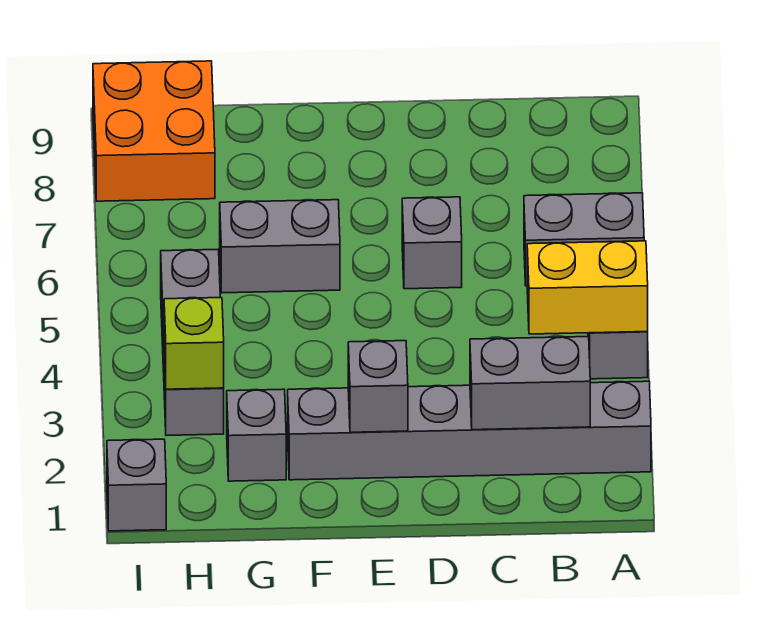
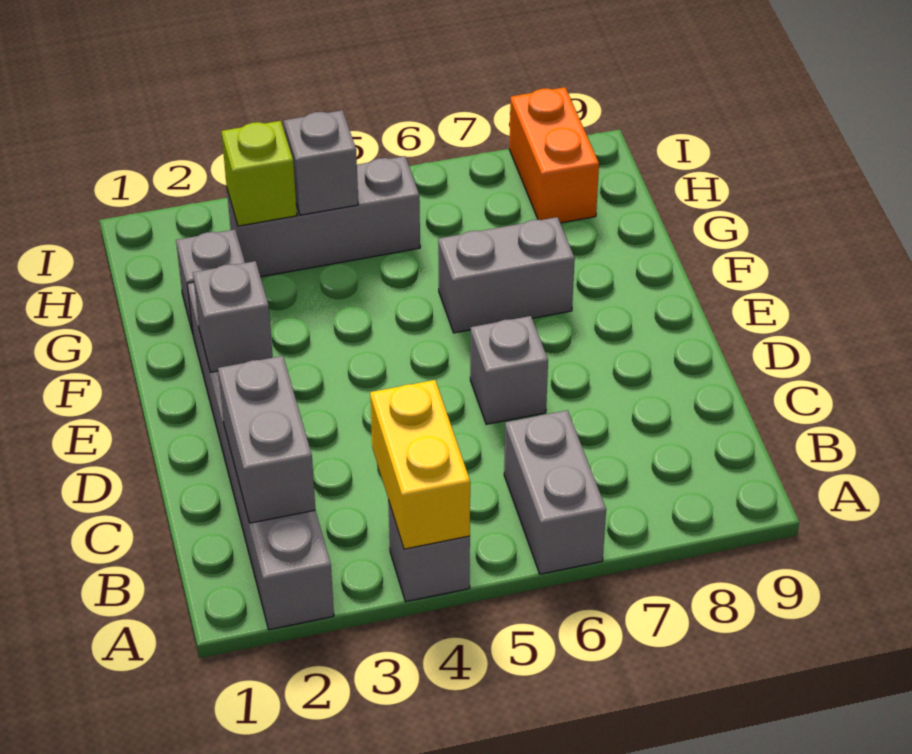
grey 1x2 brick [220,200,340,293] -> grey 1x2 brick turned to [438,217,575,333]
orange 2x2 brick [93,61,215,201] -> orange 1x2 brick [509,87,599,223]
grey 1x1 brick [107,439,166,531] -> grey 1x1 brick moved to [284,110,358,215]

